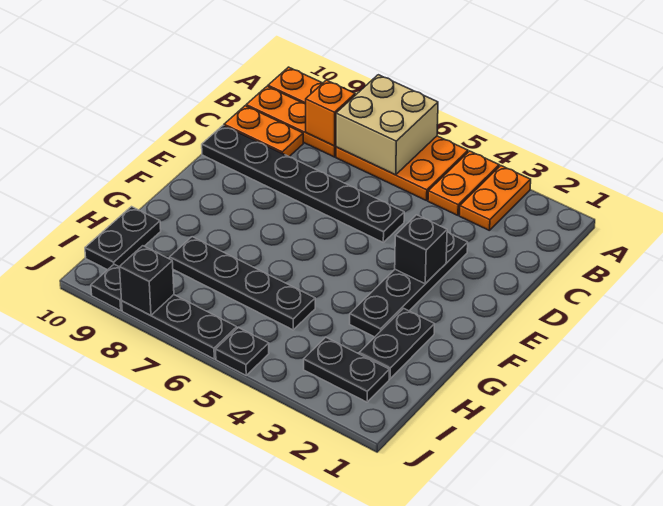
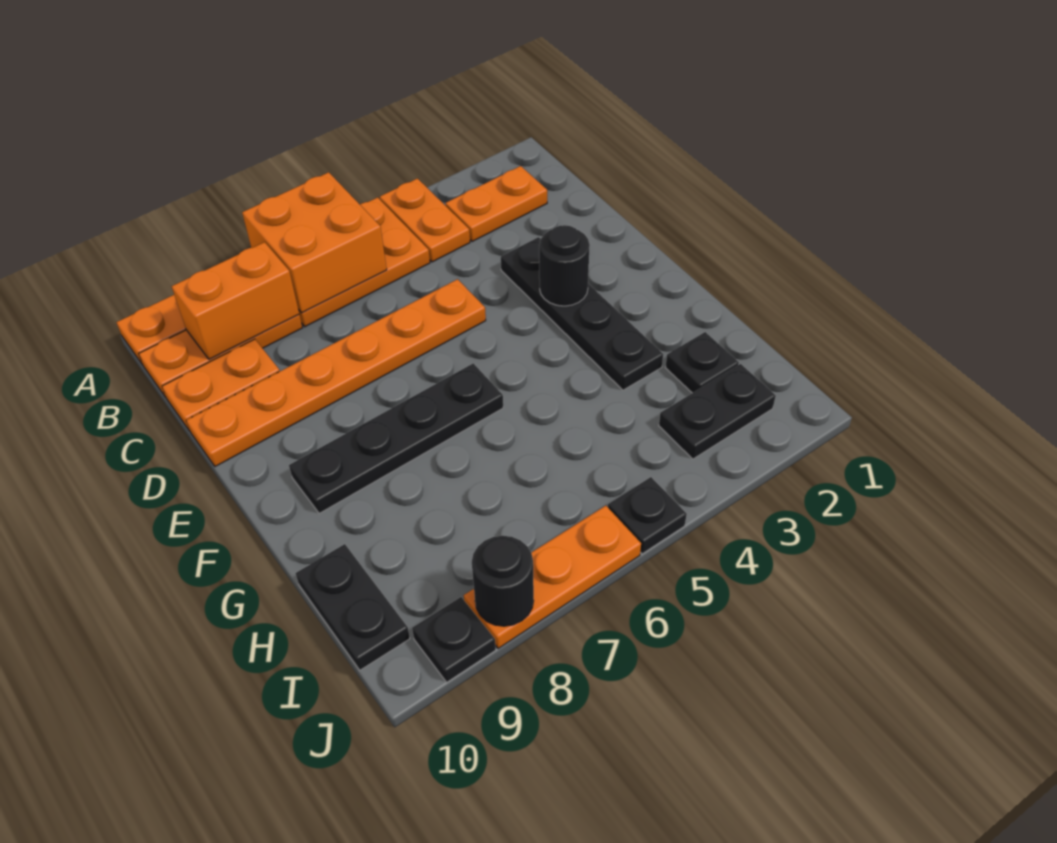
orange 1x2 plate [459,166,531,231] -> orange 1x2 plate turned to [446,166,547,242]
tan 2x2 brick [336,75,438,175] -> orange 2x2 brick [242,172,387,313]
orange 1x1 brick [306,80,355,146] -> orange 1x2 brick [172,242,299,359]
black 1x6 plate [202,125,404,242] -> orange 1x6 plate [186,279,486,466]
black 1x1 brick [395,215,447,284] -> black 1x1 round brick [539,225,590,306]
black 1x2 plate [359,308,434,379] -> black 1x1 plate [665,332,739,393]
black 1x4 plate [170,237,315,330] -> black 1x4 plate moved to [289,363,503,513]
black 1x3 plate [122,295,237,359] -> orange 1x3 plate [464,506,641,649]
black 1x1 brick [120,246,174,315] -> black 1x1 round brick [472,536,534,626]

